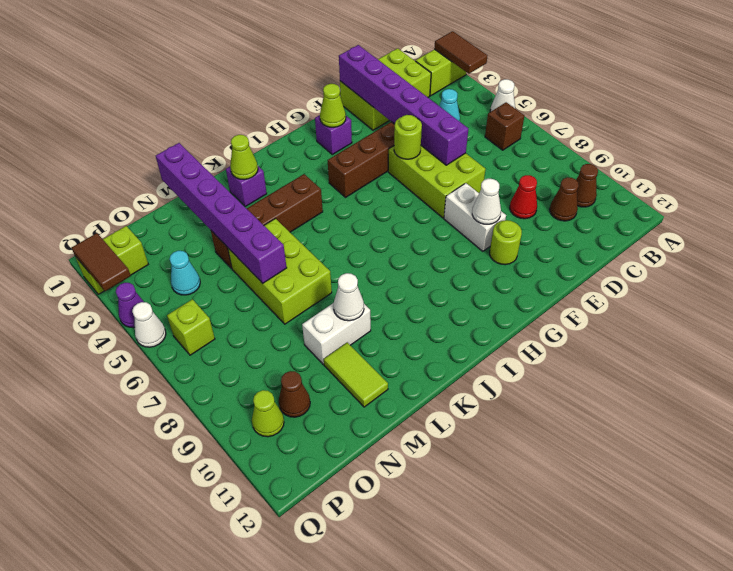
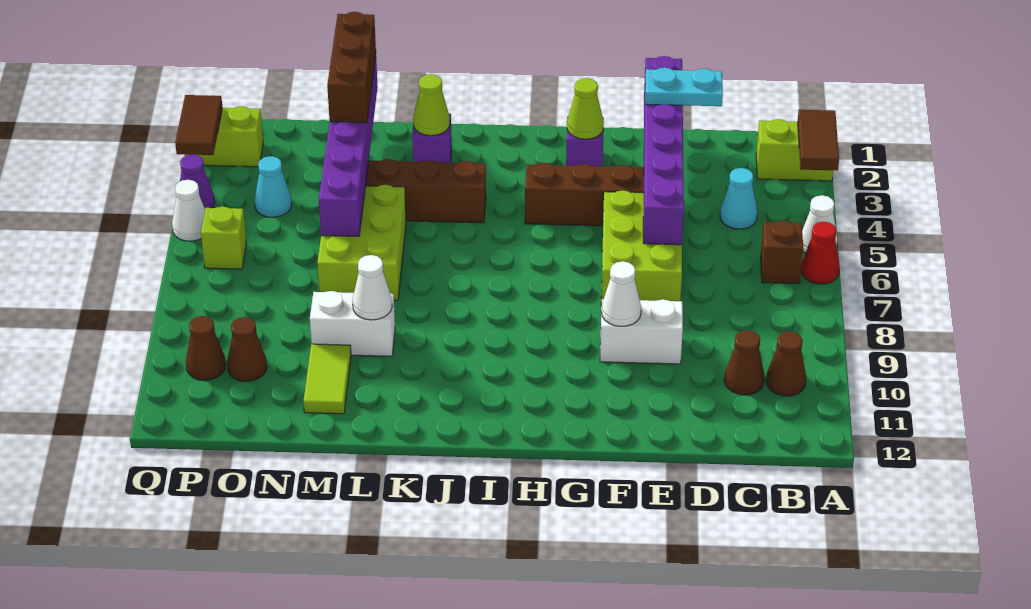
lime 2x3 brick [340,48,431,130] -> none
none -> cyan 1x2 plate [645,68,723,106]
red 1x1 cone [510,175,537,219] -> red 1x1 cone moved to [801,222,840,284]
lime 1x1 round brick [394,115,422,159] -> none
white 1x2 brick [444,183,506,251] -> white 1x2 brick turned to [600,299,683,364]
lime 1x1 round brick [490,220,522,265] -> none
none -> brown 1x3 brick [327,12,376,123]
lime 1x1 cone [252,390,284,437] -> brown 1x1 cone [186,316,226,380]

